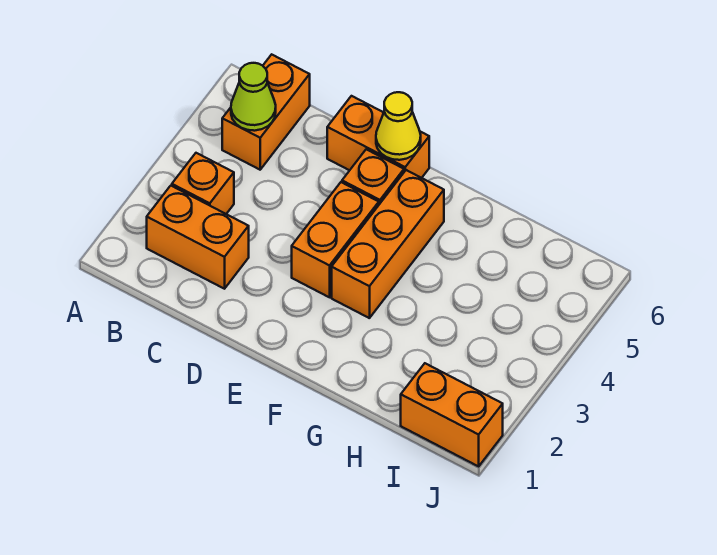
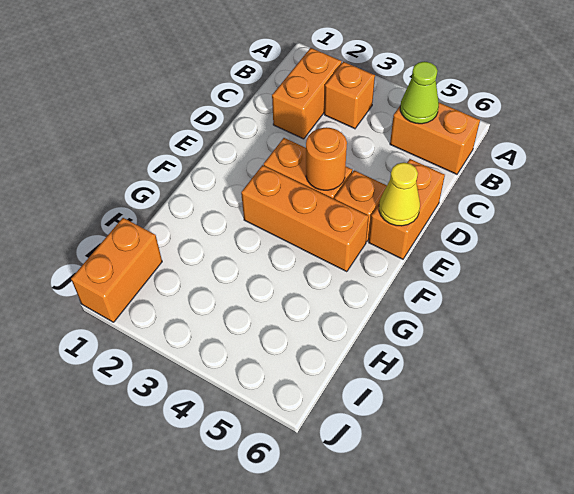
none -> orange 1x1 round brick [306,127,347,190]

